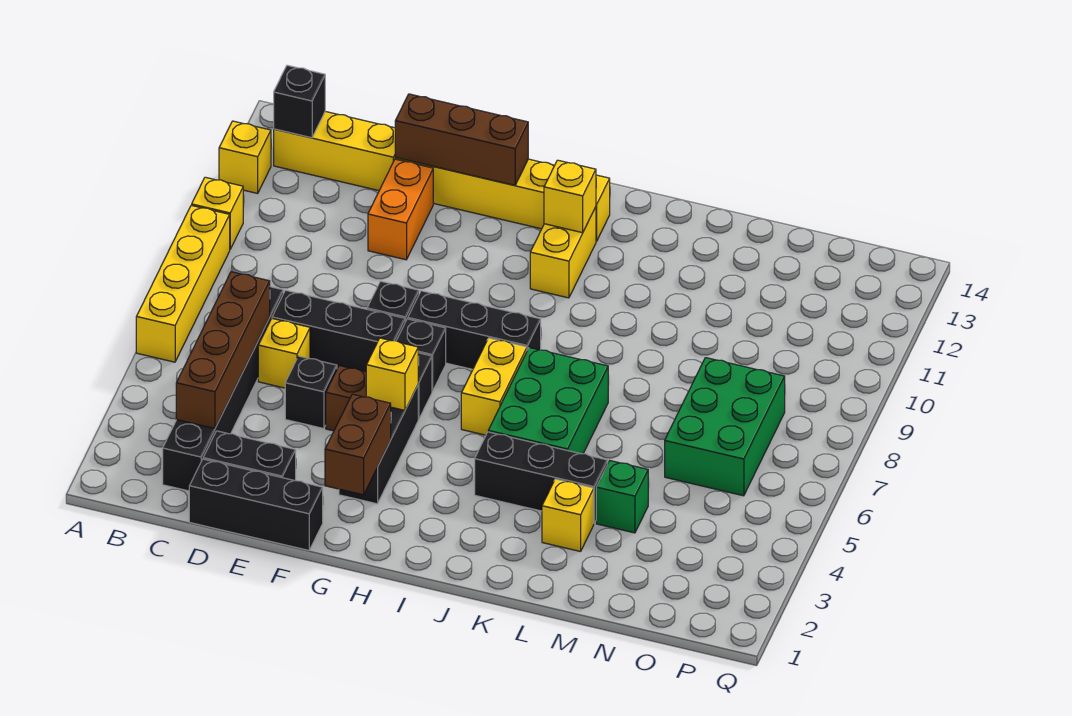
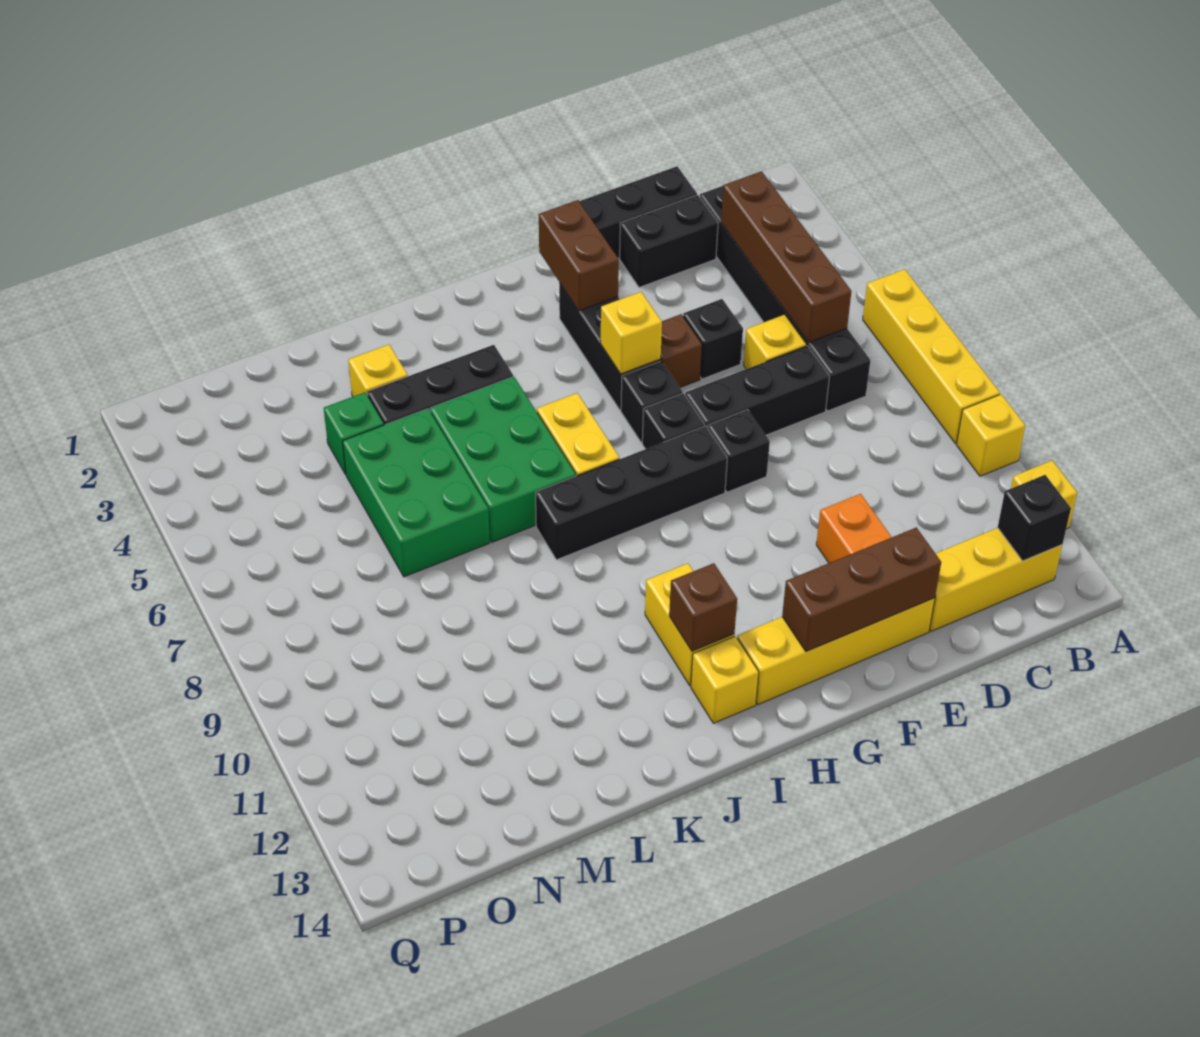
black 1x3 brick [408,291,541,369] -> black 1x4 brick [536,426,727,560]
yellow 1x1 brick [544,160,596,233] -> brown 1x1 brick [669,563,737,651]
green 2x3 brick [665,358,785,496] -> green 2x3 brick moved to [343,409,490,577]

